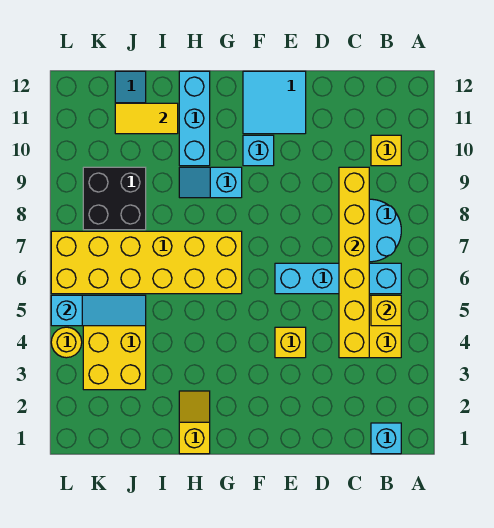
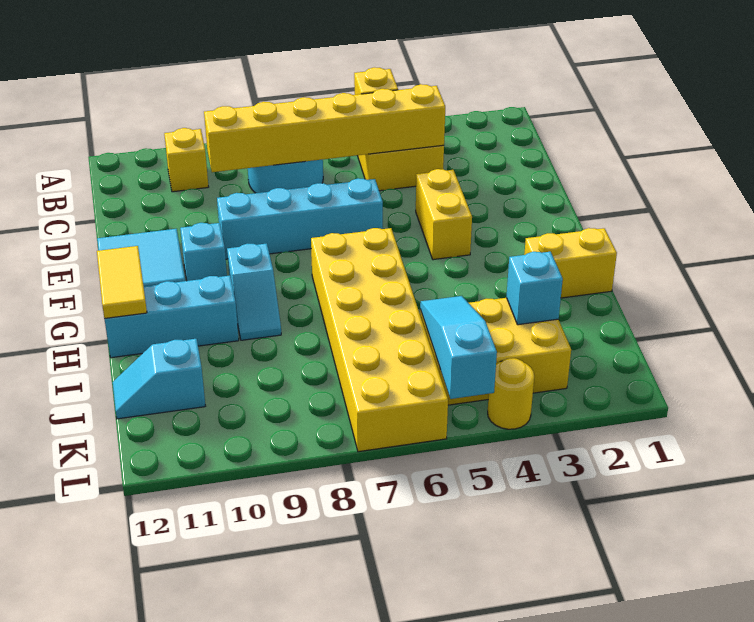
cyan 1x1 brick [371,423,401,454] -> cyan 1x1 brick moved to [506,252,563,325]
cyan 1x4 brick [275,263,401,294] -> cyan 1x4 brick turned to [217,178,383,259]
yellow 1x1 brick [275,327,306,358] -> yellow 1x2 brick [416,169,472,260]
yellow 1x2 slope [179,391,210,454] -> yellow 1x2 brick [524,228,617,298]
yellow 1x2 tile [115,103,178,134] -> yellow 1x2 tile moved to [97,246,147,319]
black 2x2 brick [83,167,146,230] -> none

